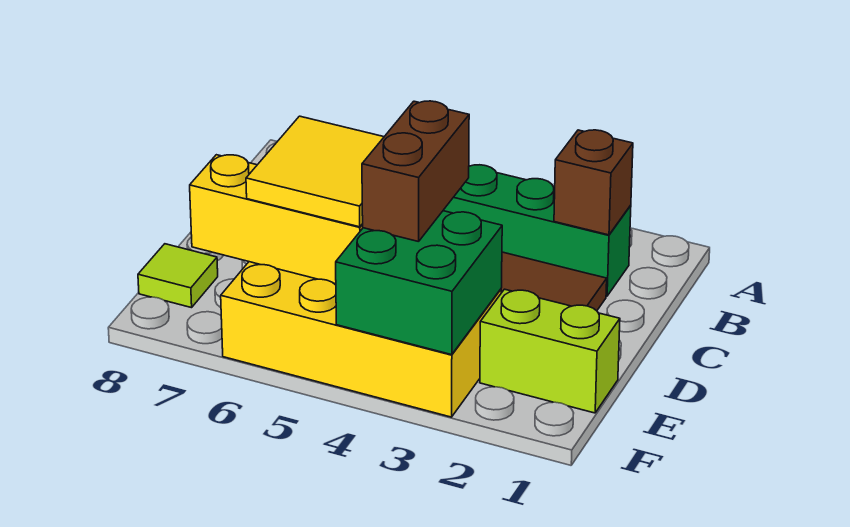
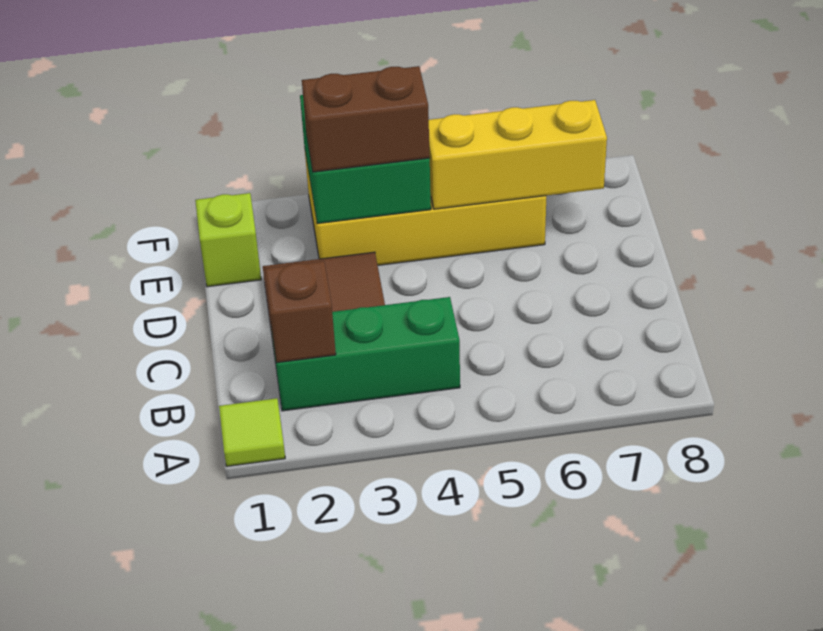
brown 1x2 brick [362,101,469,242] -> brown 1x2 brick turned to [302,66,430,172]
yellow 2x2 tile [246,116,384,227] -> none
lime 1x2 brick [480,289,620,413] -> lime 1x1 brick [195,193,261,287]
lime 1x1 tile [138,244,218,308] -> lime 1x1 tile moved to [219,398,285,466]

